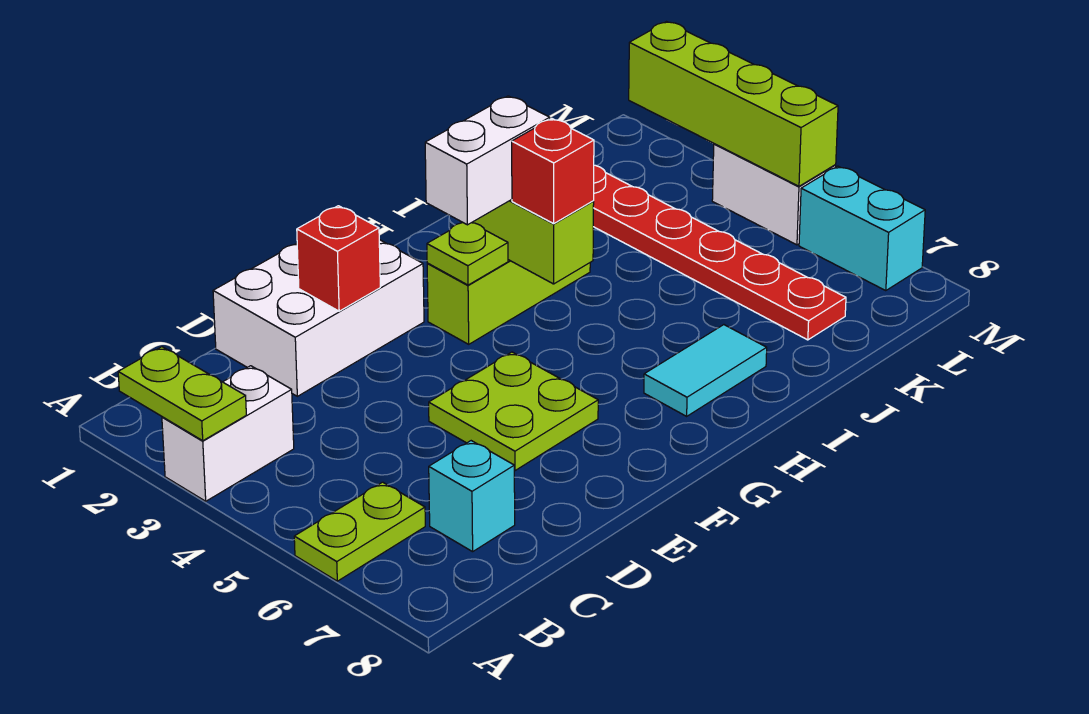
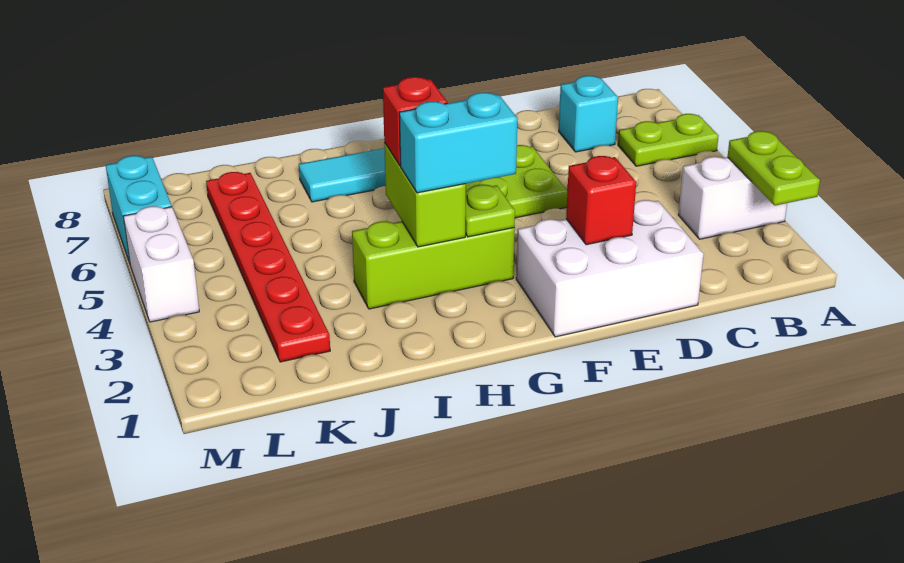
white 1x2 brick [425,96,550,225] -> cyan 1x2 brick [399,93,518,193]
lime 1x4 brick [629,22,838,186] -> none

